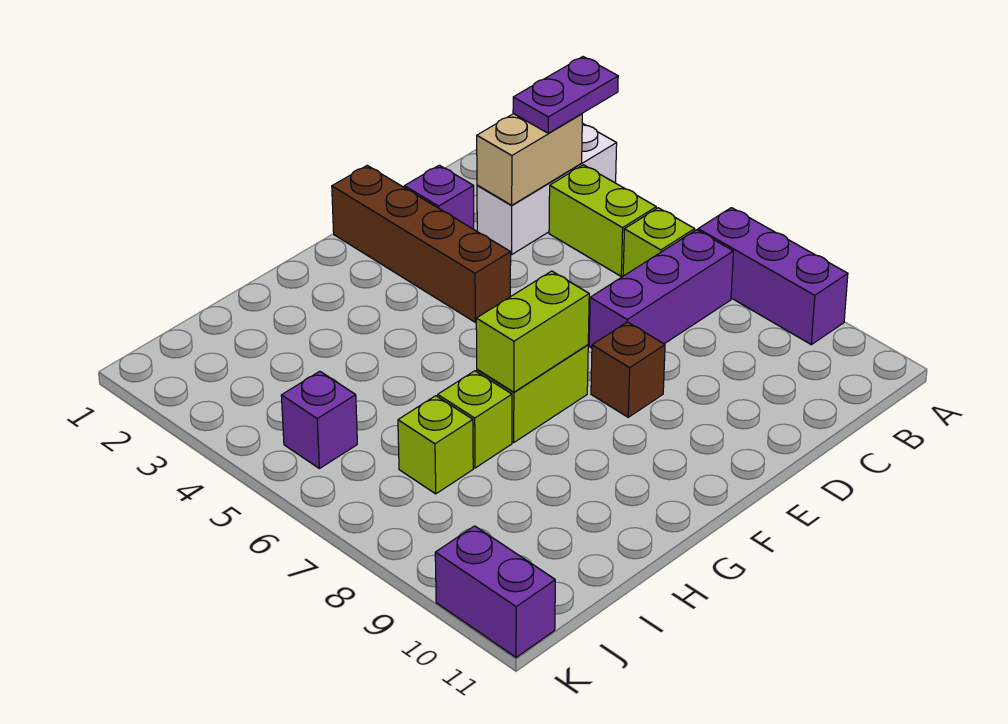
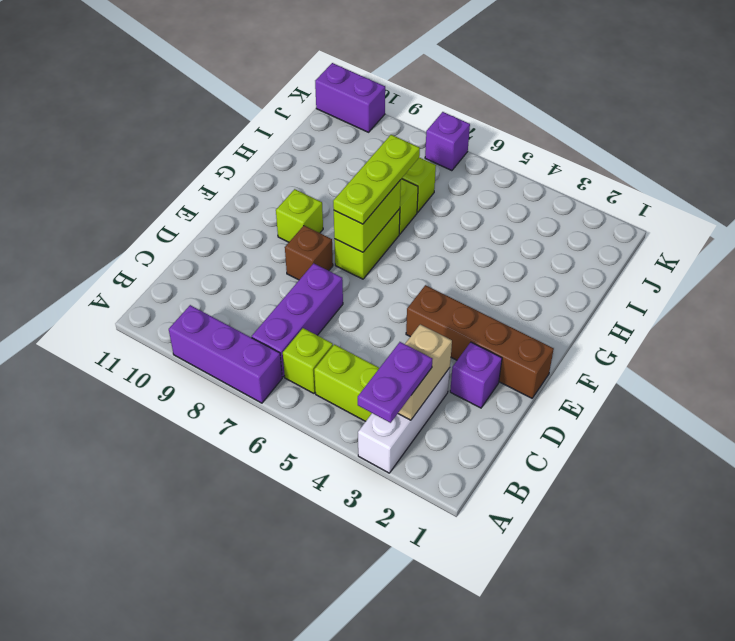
none -> lime 1x3 plate [333,135,420,224]
none -> lime 1x1 brick [276,189,323,242]
purple 1x1 brick [281,371,357,468] -> purple 1x1 brick moved to [425,112,470,171]

